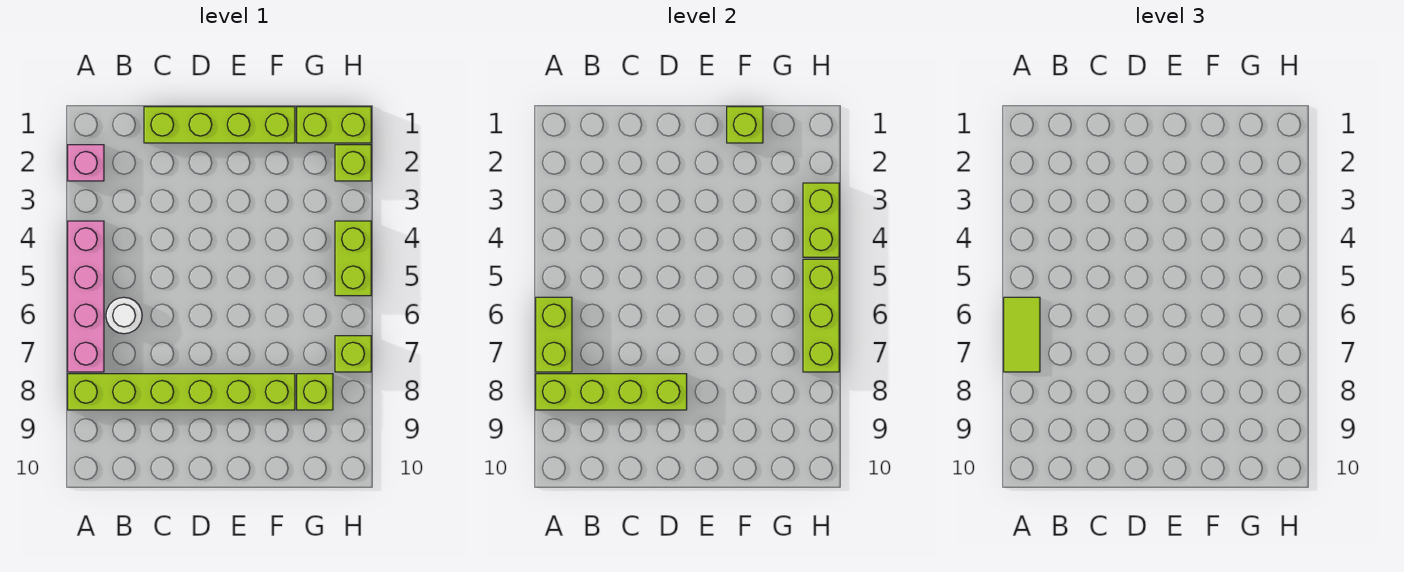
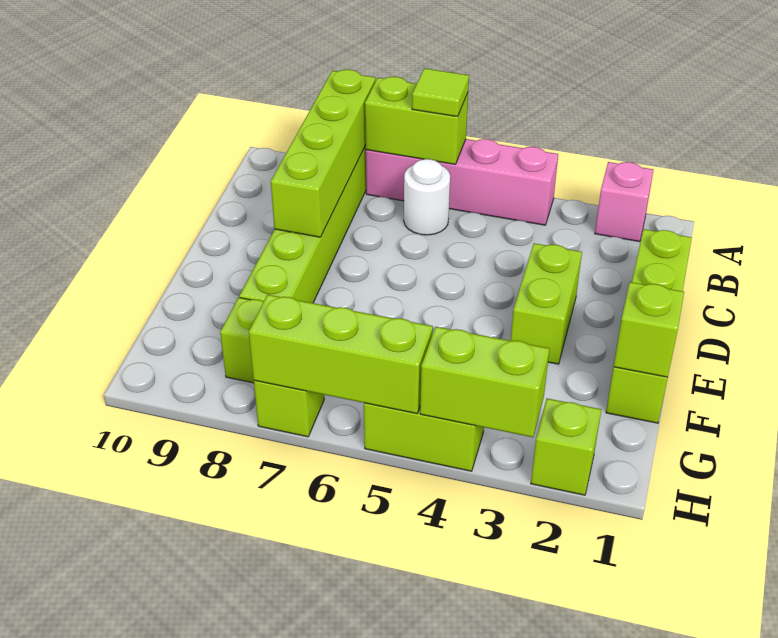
lime 1x2 tile [1004,297,1040,372] -> lime 1x1 tile [412,68,469,117]
lime 1x2 brick [297,107,371,143] -> lime 1x2 brick moved to [511,243,582,364]

